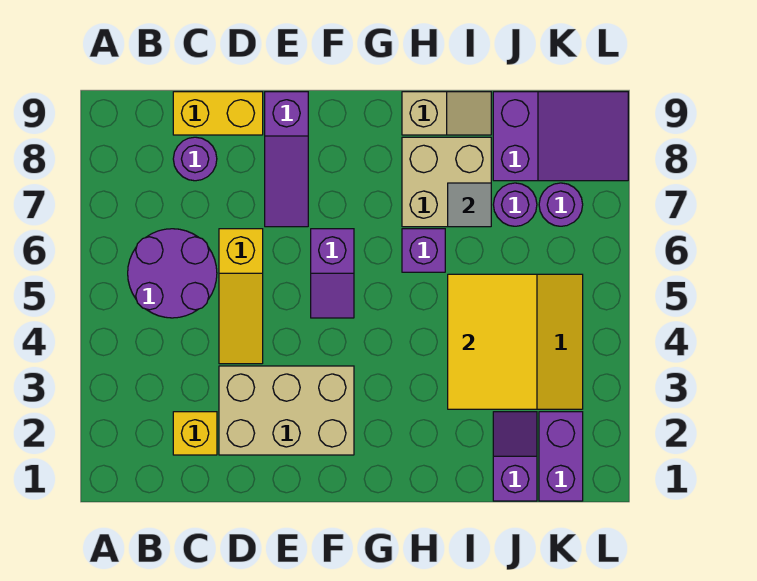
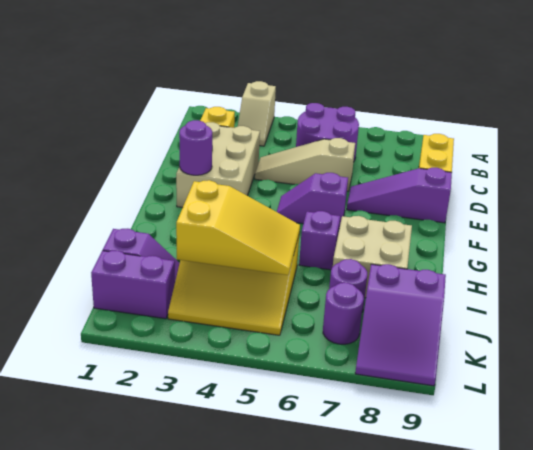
purple 1x1 round brick [173,137,217,181] -> purple 1x1 round brick moved to [179,120,212,175]
yellow 1x3 slope [219,229,263,364] -> tan 1x3 slope [255,138,355,191]
tan 1x2 slope [402,92,491,135] -> tan 1x2 slope moved to [238,81,276,146]
yellow 2x3 tile [448,274,537,409] -> yellow 2x3 slope [176,180,300,275]
grey 1x1 tile [448,183,491,227] -> none

